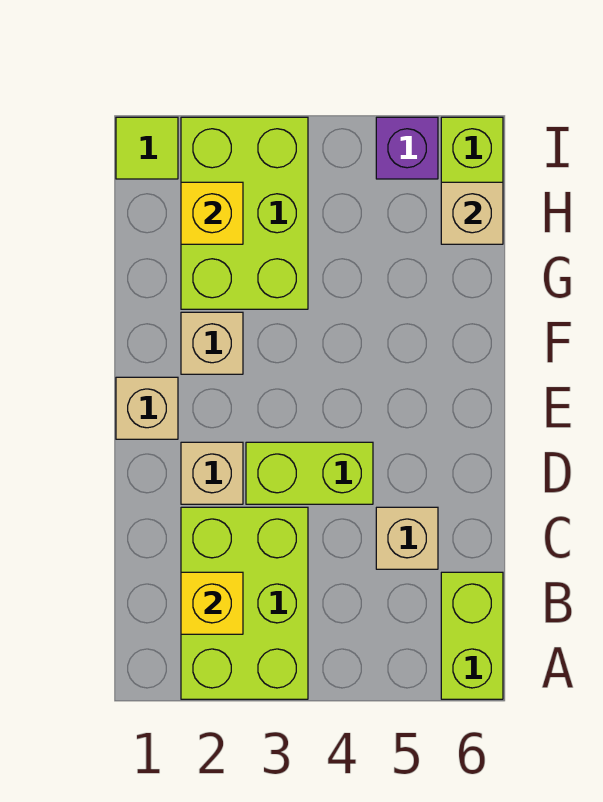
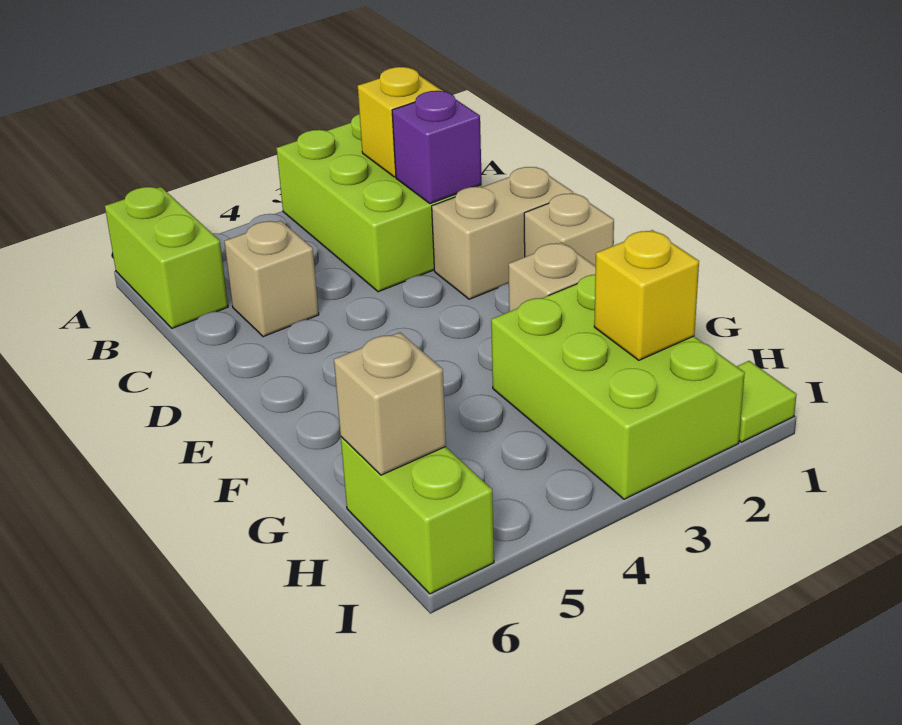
tan 1x1 brick [181,442,243,504] -> tan 1x2 brick [432,167,573,299]
lime 1x2 brick [246,442,373,504] -> none
purple 1x1 brick [376,117,438,179] -> purple 1x1 brick moved to [392,91,482,204]

